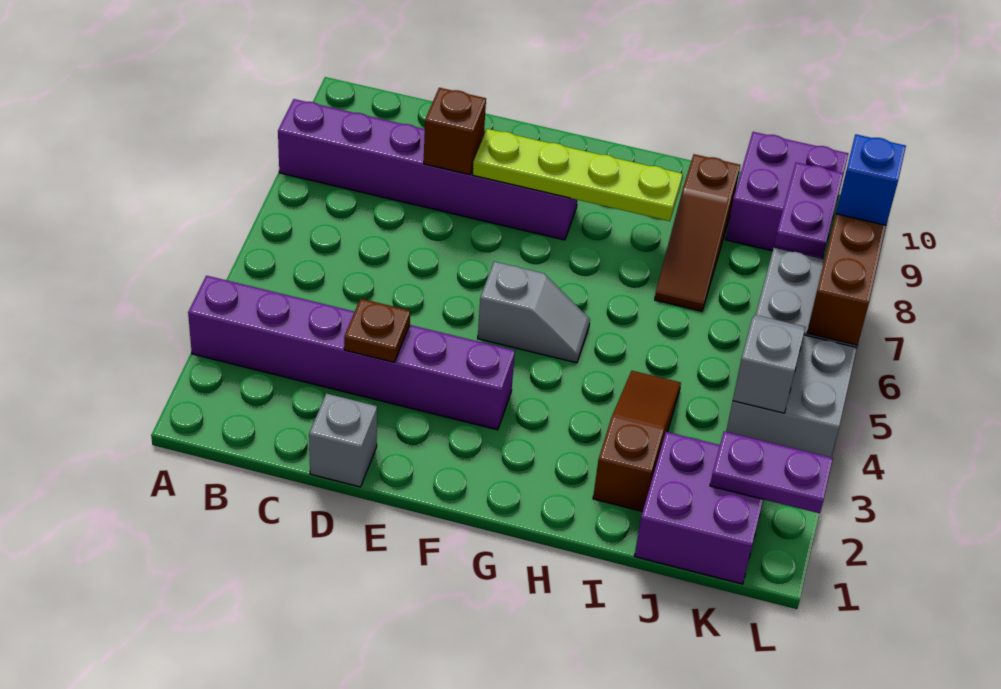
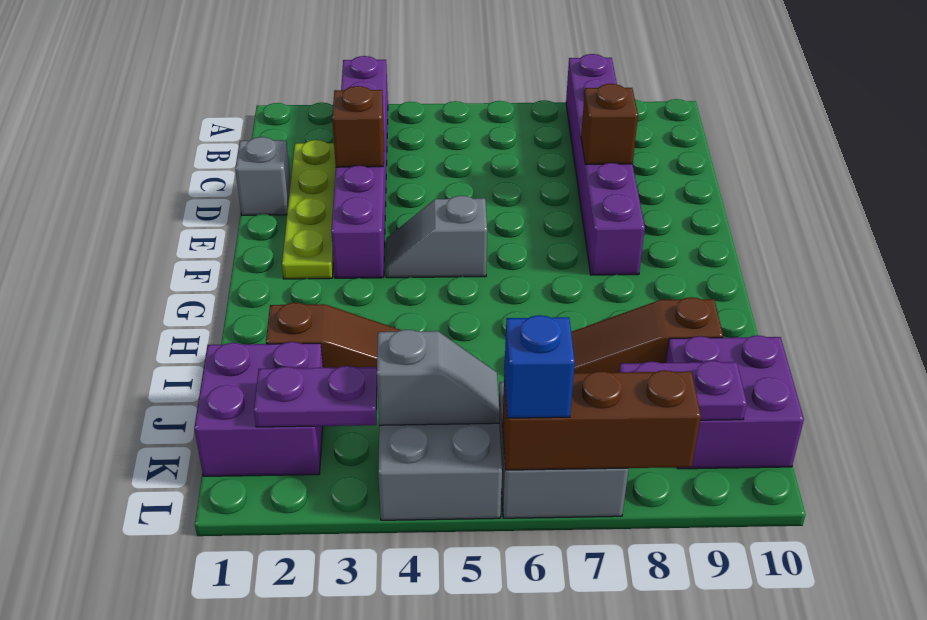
brown 1x1 plate [344,299,410,362] -> brown 1x1 brick [332,86,384,167]
lime 1x4 plate [473,129,683,221] -> lime 1x4 plate moved to [282,140,336,279]
grey 1x2 slope [478,261,590,363] -> grey 1x2 slope turned to [386,196,487,278]
purple 1x2 plate [710,431,833,513] -> purple 1x2 plate turned to [254,366,377,427]
blue 1x1 brick [836,134,906,225] -> blue 1x1 brick moved to [504,315,575,418]

